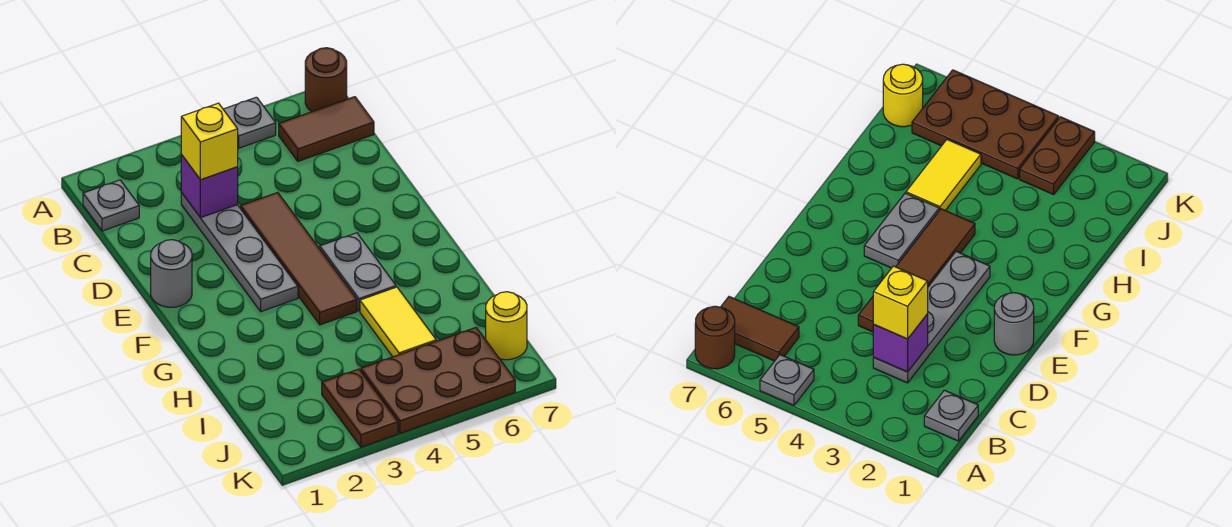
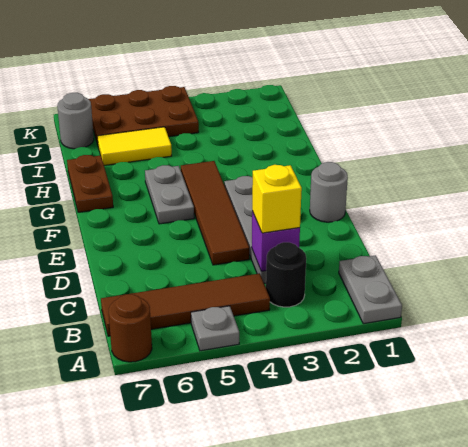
grey 1x1 plate [83,180,139,231] -> grey 1x2 plate [339,255,402,324]
none -> black 1x1 round brick [266,242,306,307]
brown 1x2 tile [279,97,374,161] -> brown 1x4 tile [101,273,270,336]
yellow 1x2 tile [360,287,436,357] -> yellow 1x2 tile turned to [97,127,172,165]
brown 1x2 plate [322,369,398,447] -> brown 1x2 plate moved to [67,155,113,212]
yellow 1x1 round brick [486,292,527,360] -> grey 1x1 round brick [57,93,94,149]

